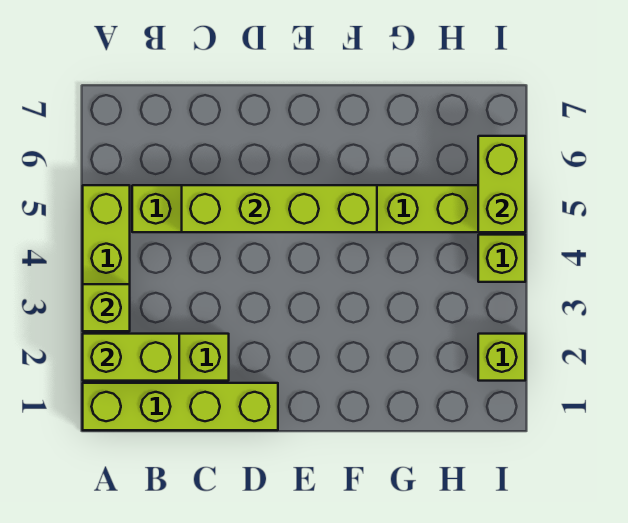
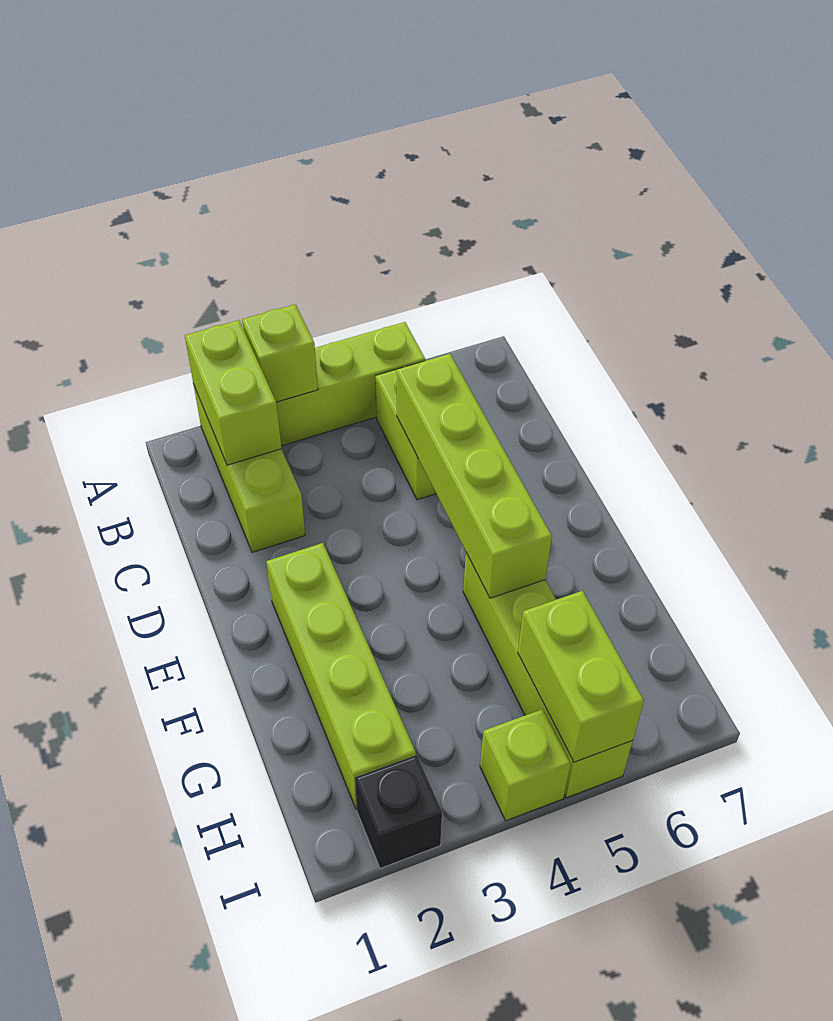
lime 1x4 brick [83,383,278,430] -> lime 1x4 brick moved to [266,543,416,809]
lime 1x1 brick [478,334,525,381] -> black 1x1 brick [355,755,442,868]
lime 1x2 brick [478,136,525,232] -> lime 1x2 brick turned to [518,591,644,762]

